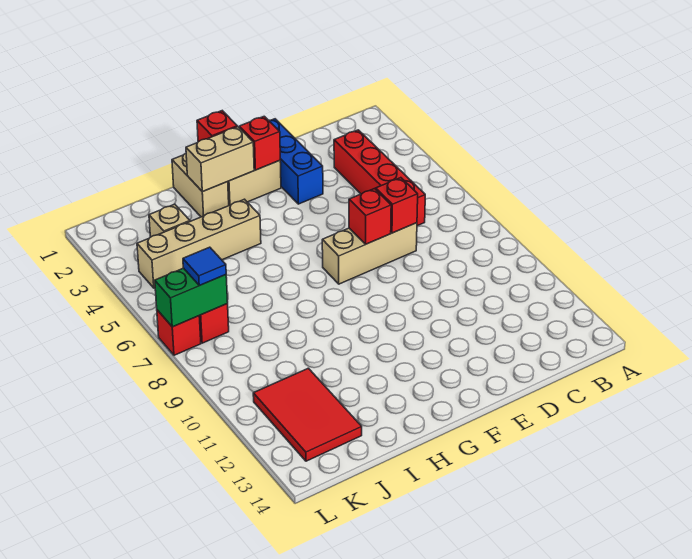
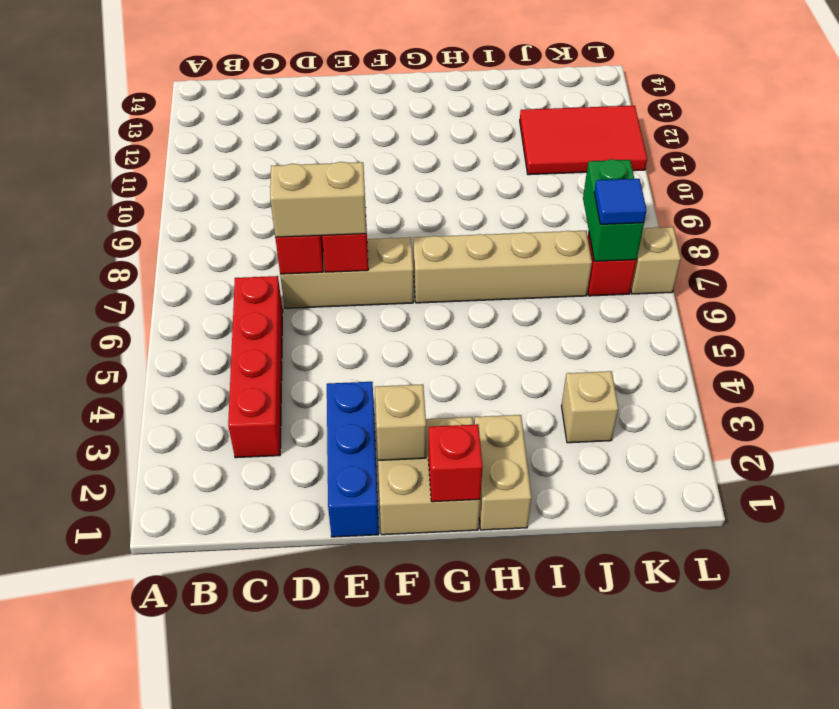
red 1x1 brick [239,116,280,170] -> tan 1x1 brick [375,384,426,460]
tan 1x2 brick [186,127,254,192] -> tan 1x2 brick moved to [270,162,366,237]
tan 1x4 brick [137,199,261,288] -> tan 1x4 brick moved to [413,231,592,303]
red 2x3 tile [253,368,362,461] -> red 2x3 tile turned to [520,106,647,175]
green 1x2 brick [155,268,228,327] -> green 1x2 brick turned to [583,159,644,261]
red 1x1 brick [157,310,201,355] -> tan 1x1 brick [631,227,681,294]

